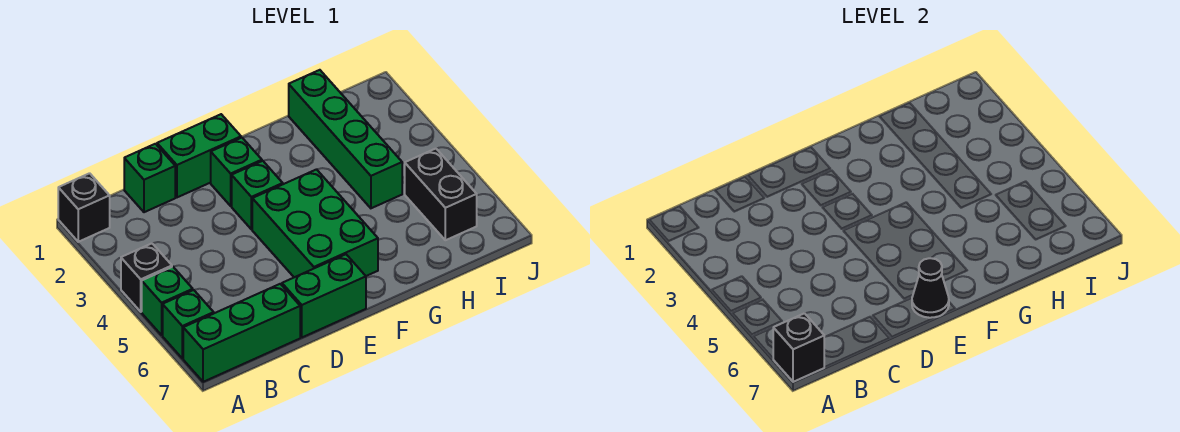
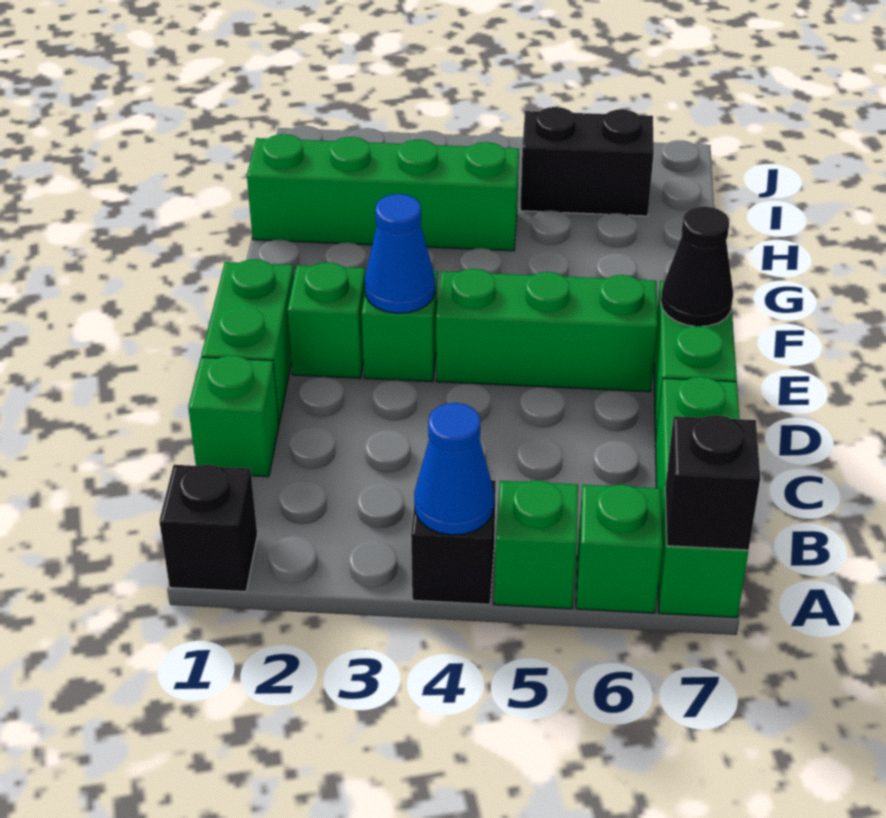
none -> blue 1x1 cone [414,403,494,535]
none -> blue 1x1 cone [365,194,435,313]
green 2x3 brick [252,169,378,277] -> green 1x3 brick [436,269,658,392]

